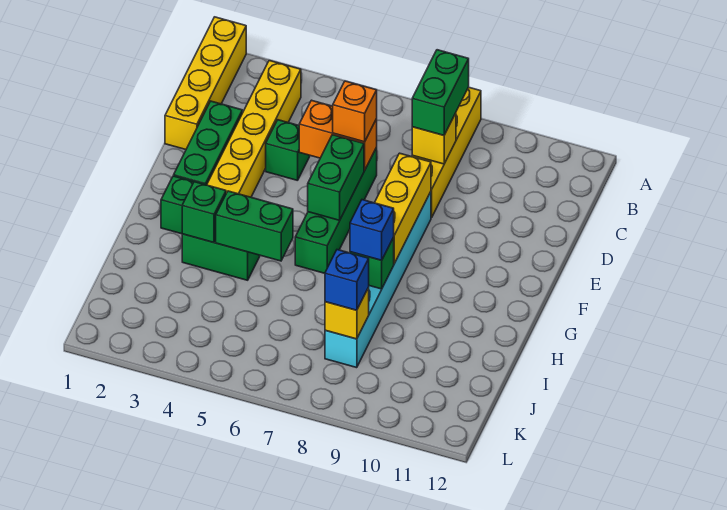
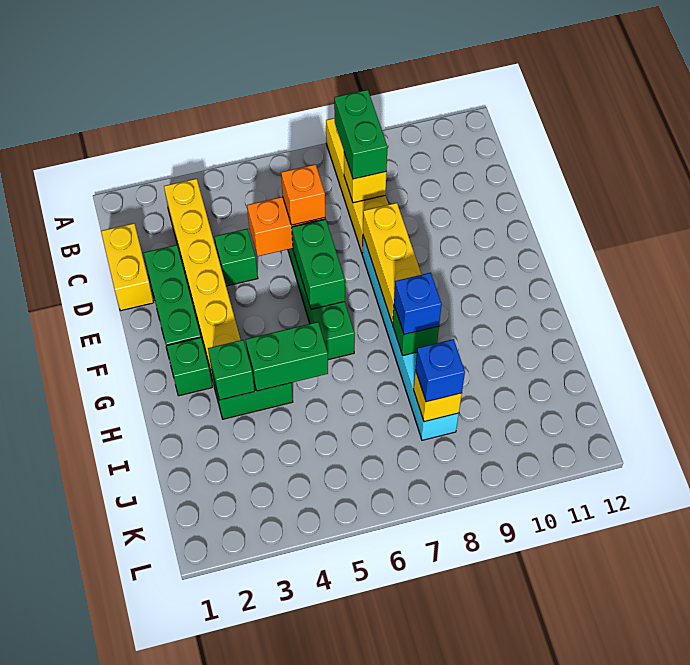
yellow 1x4 brick [165,17,246,150] -> yellow 1x2 brick [101,223,154,311]

